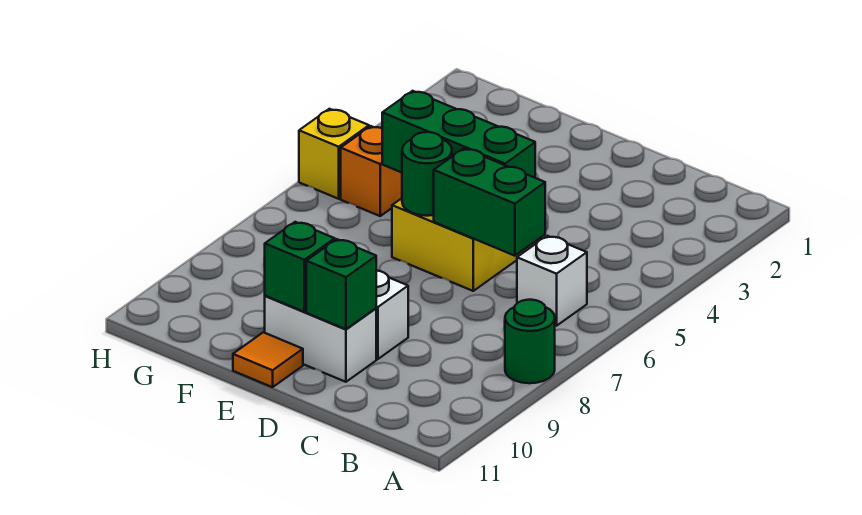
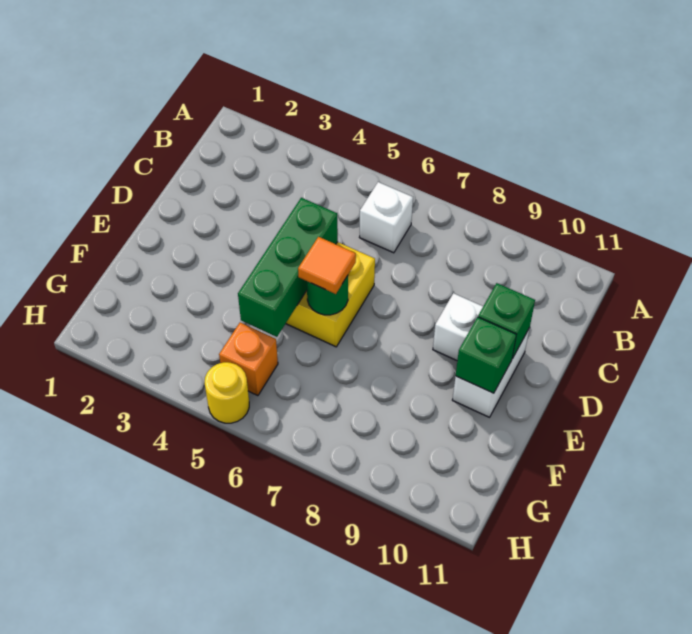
green 1x1 round brick [505,300,555,383] -> none
green 1x2 brick [434,148,545,256] -> none
orange 1x1 tile [233,332,303,387] -> orange 1x1 tile moved to [298,237,356,294]
yellow 1x1 brick [299,109,369,199] -> yellow 1x1 round brick [205,362,249,423]

